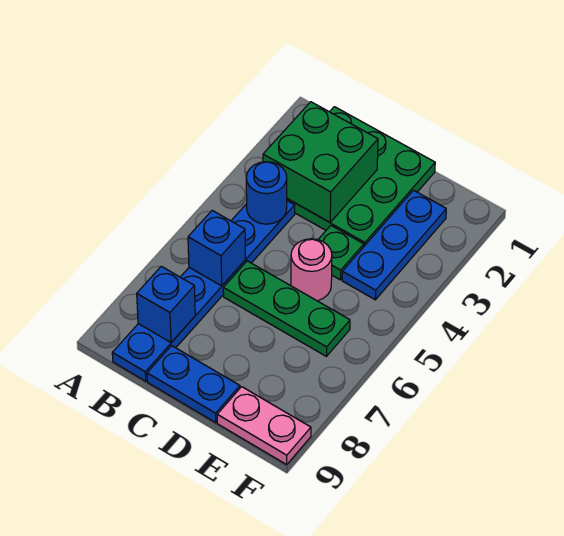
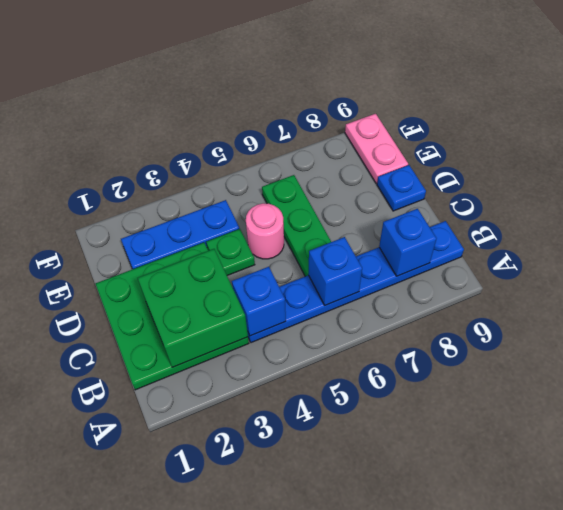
blue 1x1 round brick [246,162,287,224] -> blue 1x1 brick [232,267,286,336]
blue 1x2 plate [147,346,240,423] -> blue 1x1 plate [377,165,426,211]

